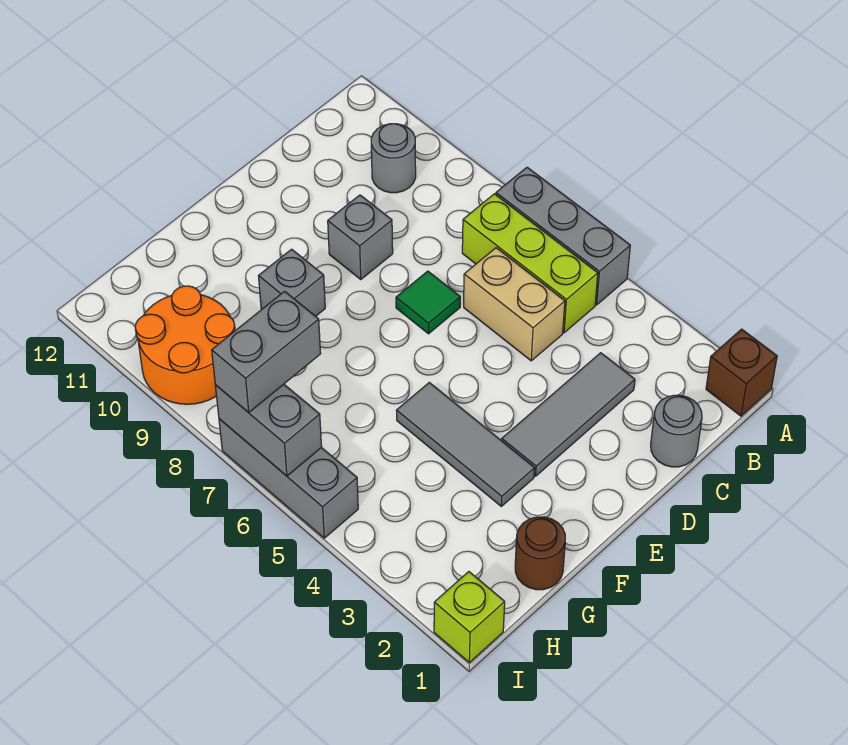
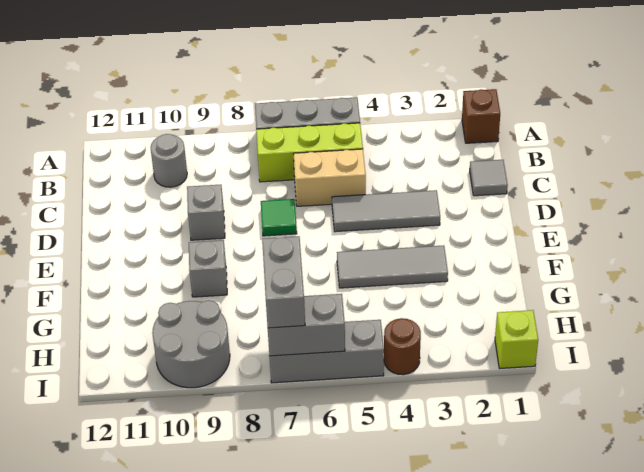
grey 1x1 round brick [651,395,702,467] -> grey 1x1 tile [470,160,508,196]
grey 1x3 tile [502,353,635,476] -> grey 1x3 tile turned to [332,190,440,232]
brown 1x1 round brick [515,517,565,590] -> brown 1x1 round brick moved to [384,318,421,375]
orange 2x2 round brick [135,286,235,404] -> grey 2x2 round brick [152,300,230,388]

